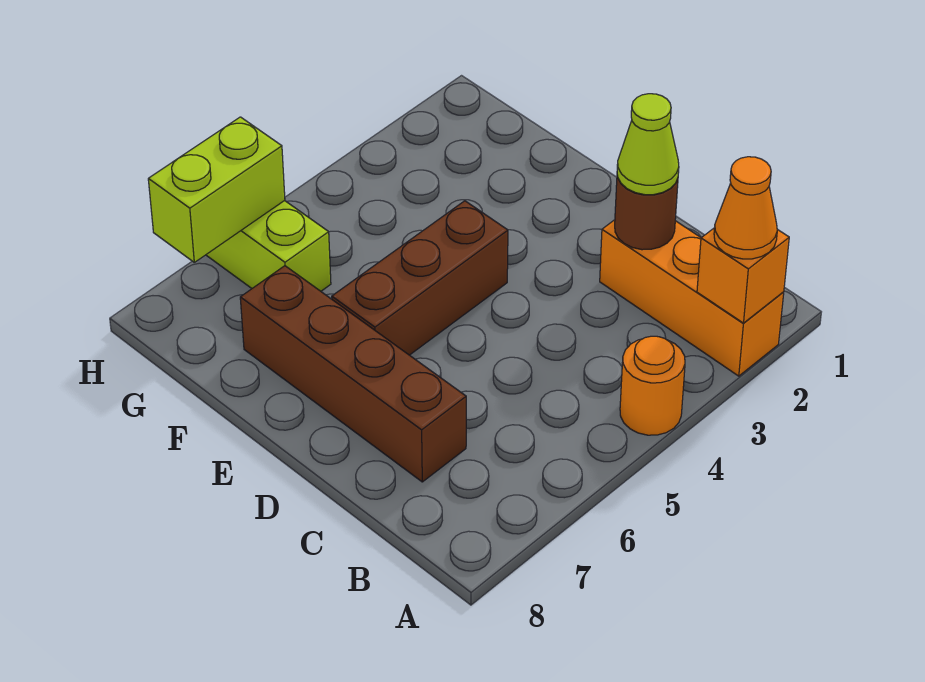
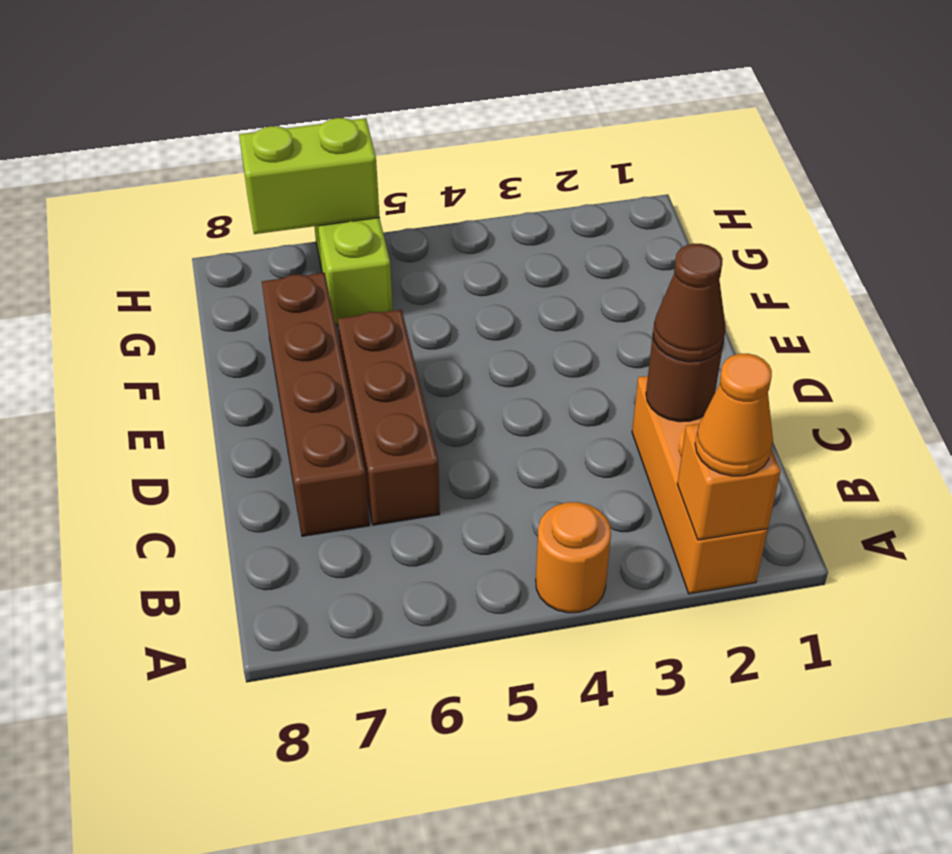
lime 1x1 cone [617,94,679,195] -> brown 1x1 cone [653,244,726,362]
brown 1x3 brick [332,201,508,355] -> brown 1x3 brick turned to [338,310,440,525]

